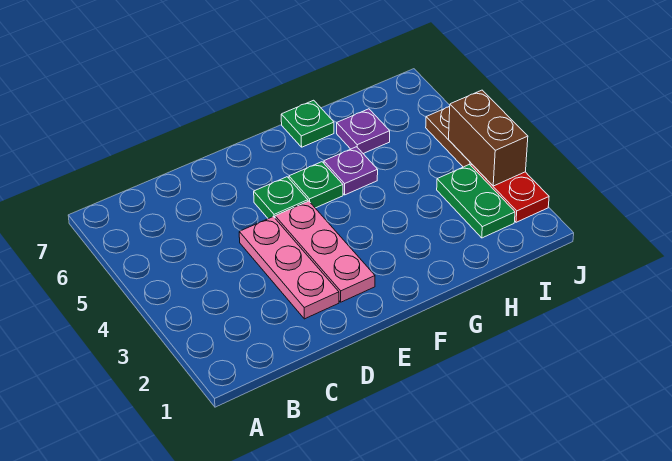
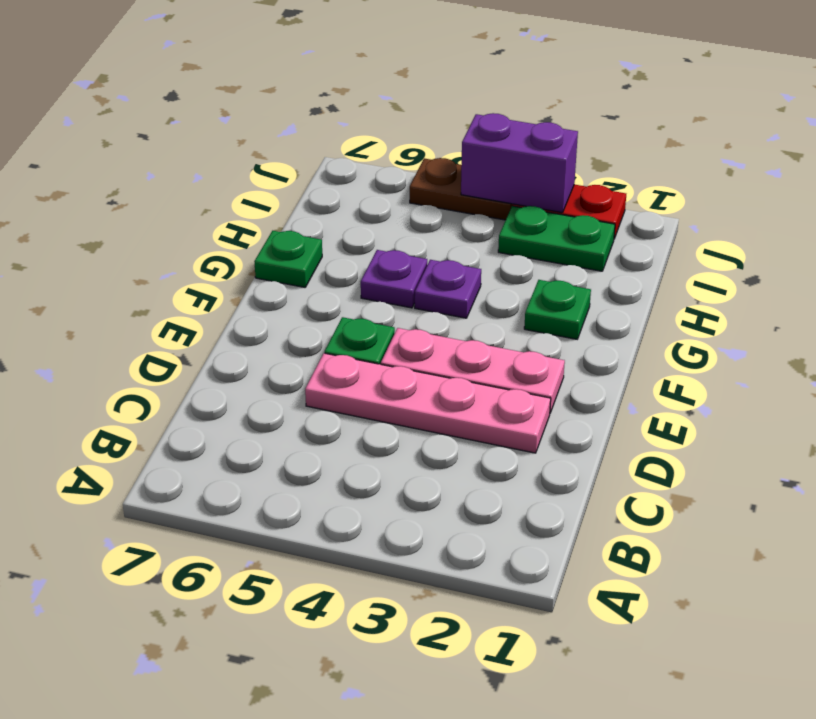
pink 1x3 plate [239,217,339,319] -> pink 1x4 plate [305,353,551,453]
green 1x1 plate [289,162,343,208] -> green 1x1 plate moved to [524,280,591,339]
purple 1x1 plate [337,109,390,154] -> purple 1x1 plate moved to [415,260,481,318]
brown 1x2 brick [449,90,528,186] -> purple 1x2 brick [461,113,578,213]

